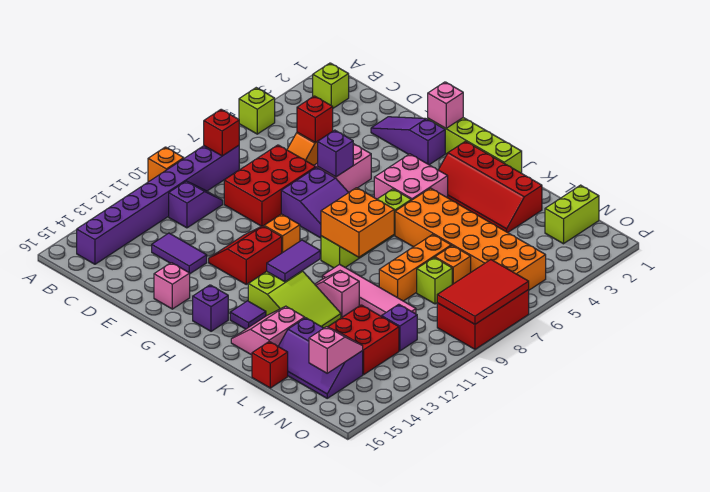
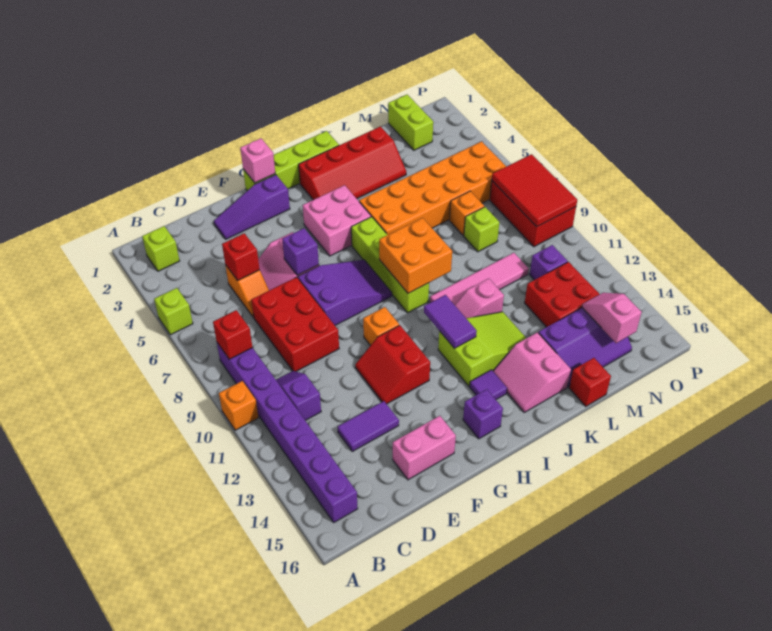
pink 1x1 brick [154,263,190,309] -> pink 1x2 brick [393,416,456,480]
orange 1x3 brick [379,234,451,301] -> none

